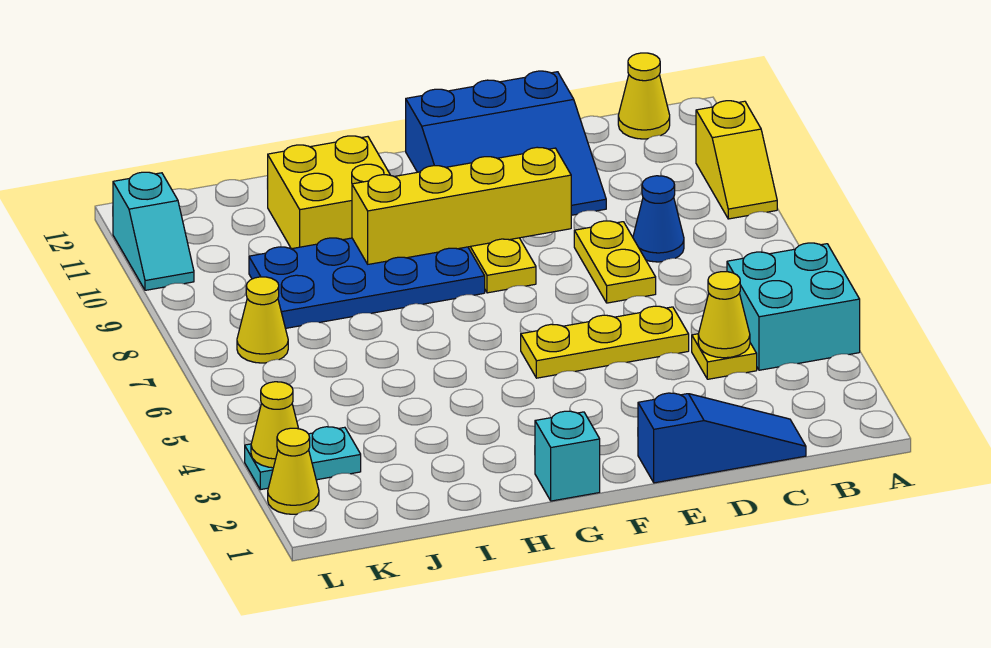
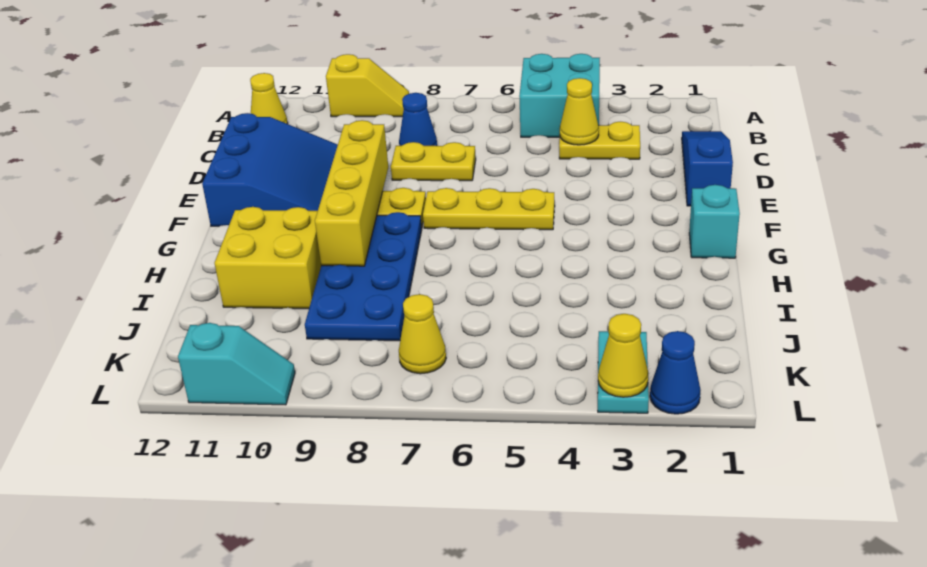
yellow 1x1 plate [692,334,757,379] -> yellow 1x2 plate [559,122,640,159]
yellow 1x3 plate [521,306,689,378] -> yellow 1x3 plate turned to [423,188,555,230]
yellow 1x1 cone [268,428,319,514] -> blue 1x1 cone [650,331,700,414]

